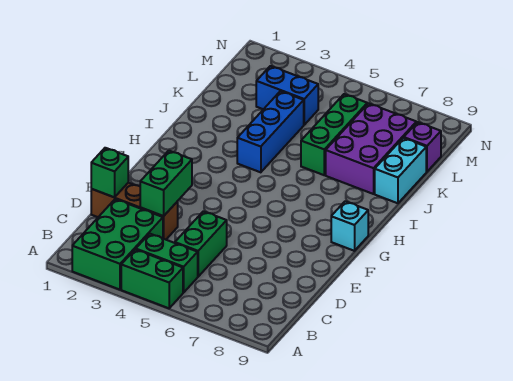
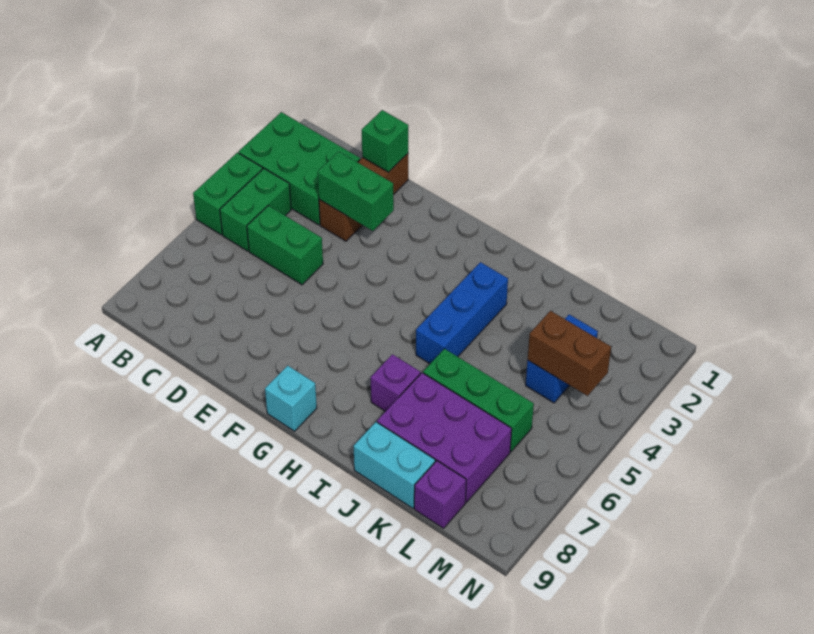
blue 1x3 brick [237,91,304,172] -> blue 1x3 brick turned to [416,262,508,364]
none -> purple 1x1 brick [371,354,421,411]
none -> brown 1x2 brick [528,311,611,396]

